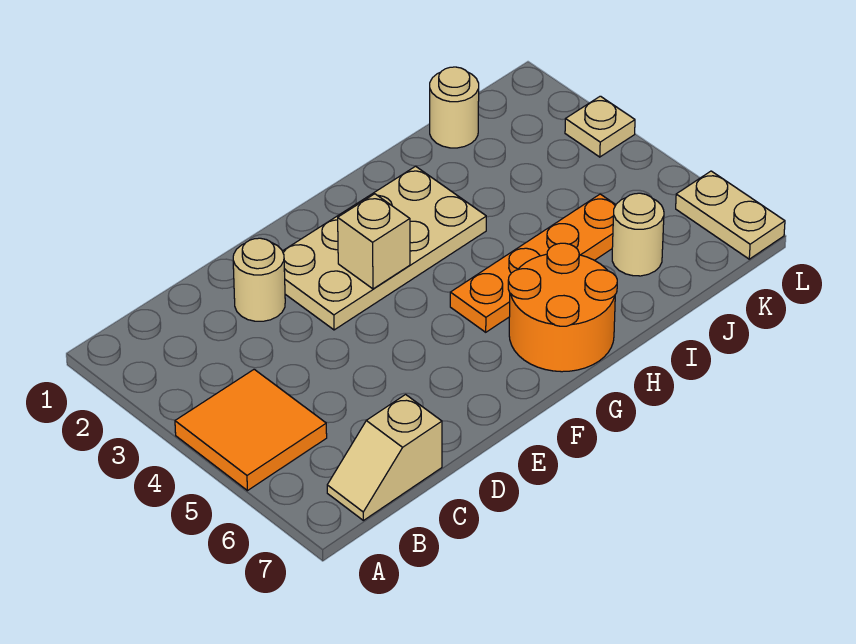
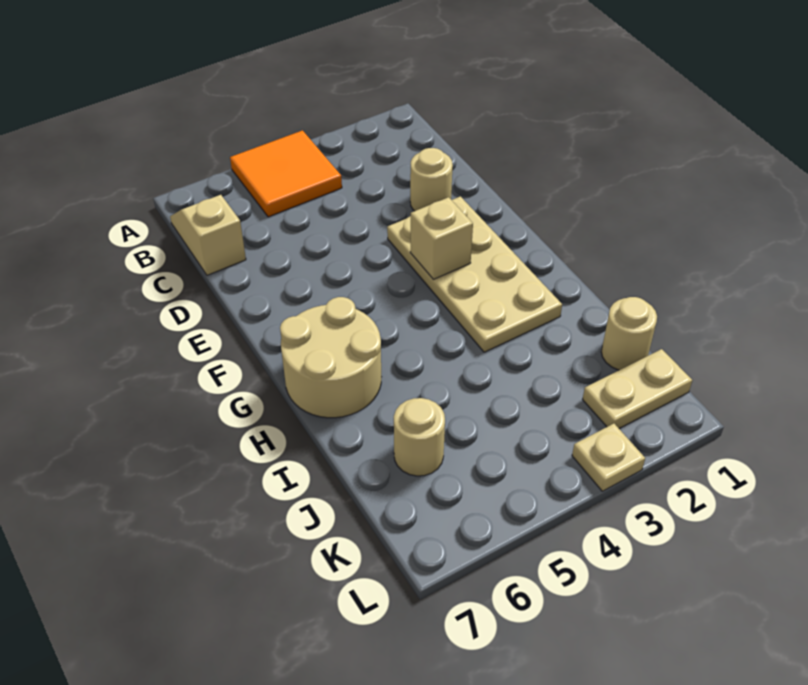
orange 1x4 plate [450,194,616,332] -> none
orange 2x2 round brick [508,243,617,372] -> tan 2x2 round brick [280,297,381,418]
tan 1x2 plate [676,171,785,259] -> tan 1x2 plate moved to [583,349,692,428]

